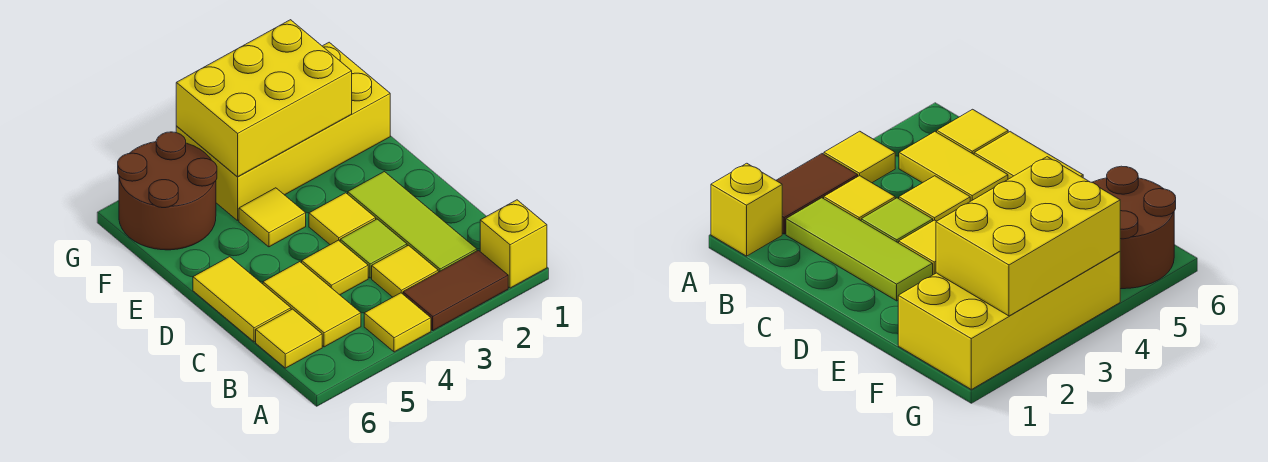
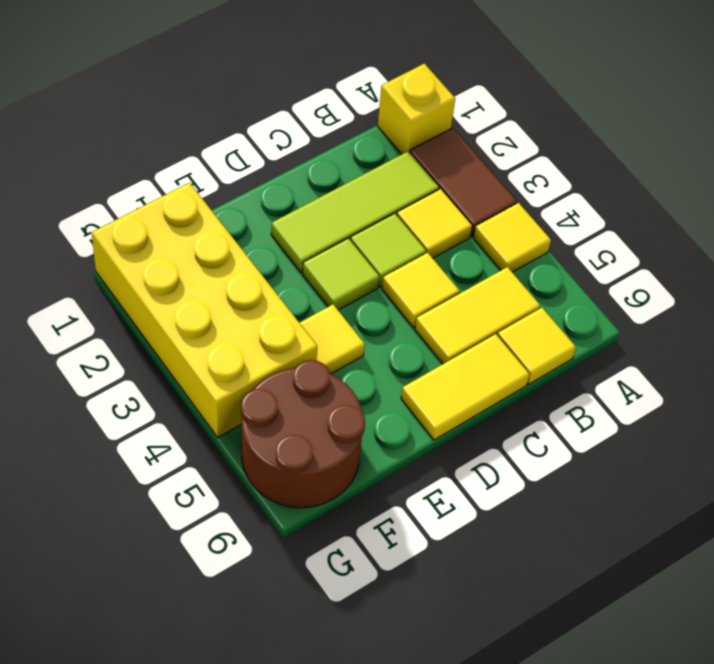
yellow 1x1 tile [309,193,376,245] -> lime 1x1 tile [303,238,379,310]
yellow 2x3 brick [176,20,352,177] -> none

